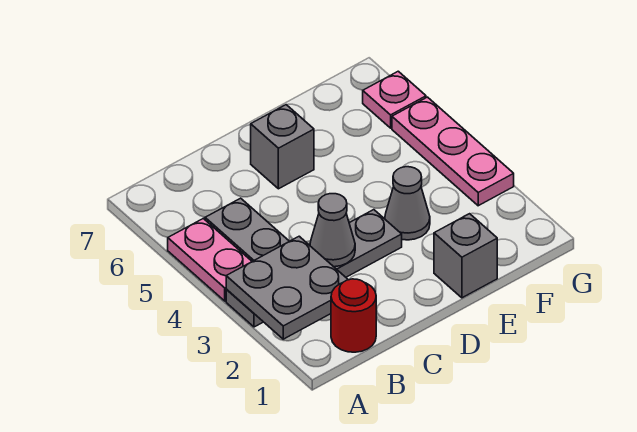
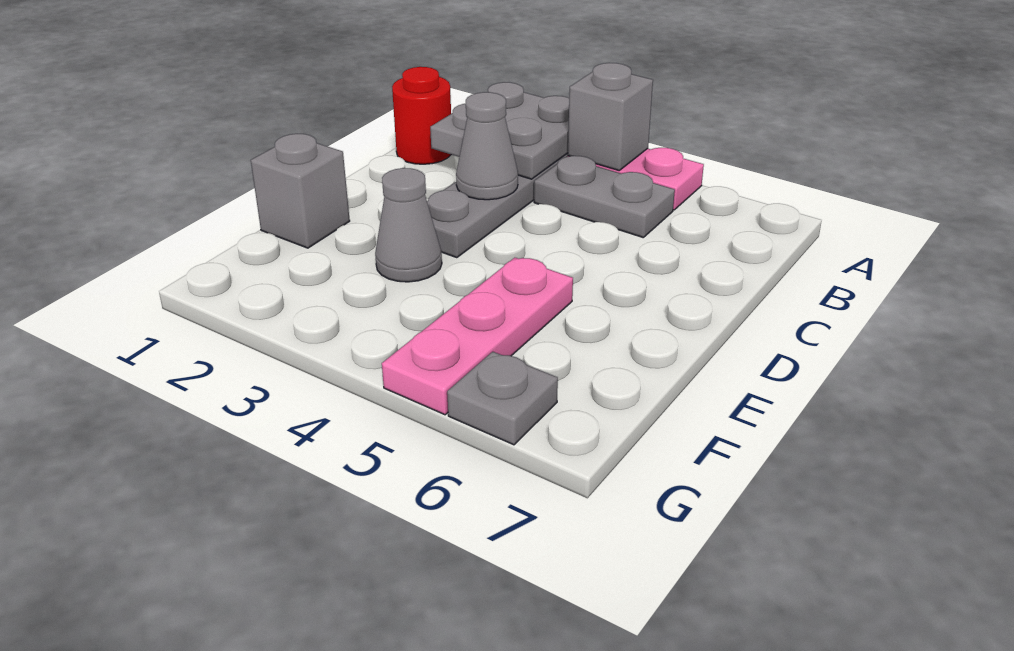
grey 1x1 brick [251,105,314,189] -> grey 1x1 brick moved to [568,63,653,170]
pink 1x3 plate [392,97,514,206] -> pink 1x3 plate turned to [382,258,573,415]
pink 1x1 plate [363,71,426,128] -> grey 1x1 plate [447,352,558,445]

